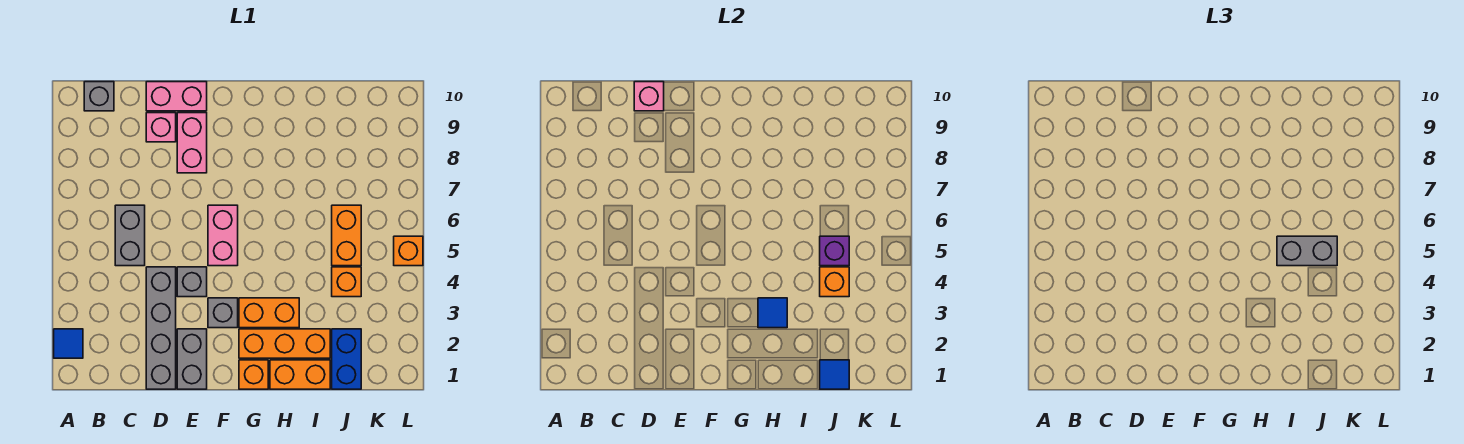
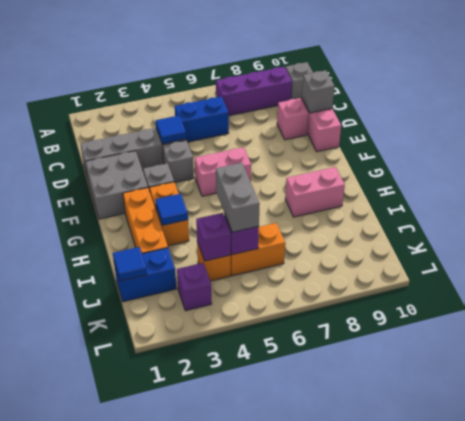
blue 1x1 tile [54,329,83,358] -> blue 1x1 tile moved to [156,115,186,144]
none -> purple 1x3 brick [216,67,292,116]
grey 1x2 brick [115,205,145,266] -> blue 1x2 brick [175,96,229,142]
pink 1x1 brick [634,82,664,111] -> grey 1x1 brick [302,70,335,113]
grey 1x2 brick [177,329,207,389] -> grey 2x2 brick [85,151,148,219]
pink 1x2 brick [177,113,207,173] -> pink 1x2 brick moved to [285,167,345,217]
orange 1x1 brick [239,360,268,389] -> none
orange 1x2 brick [270,360,330,389] -> none
orange 1x1 brick [820,267,849,297] -> purple 1x1 brick [196,213,231,261]
none -> purple 1x1 brick [177,263,212,311]
orange 1x1 brick [394,236,423,266] -> none

